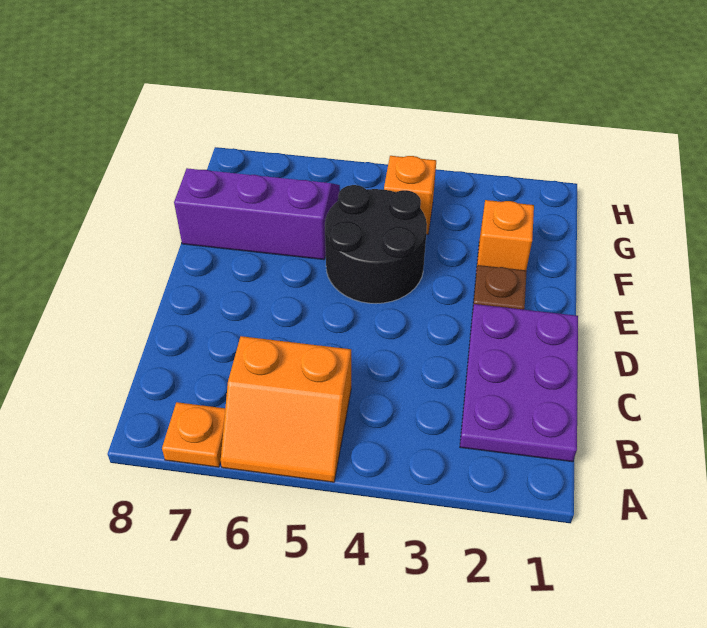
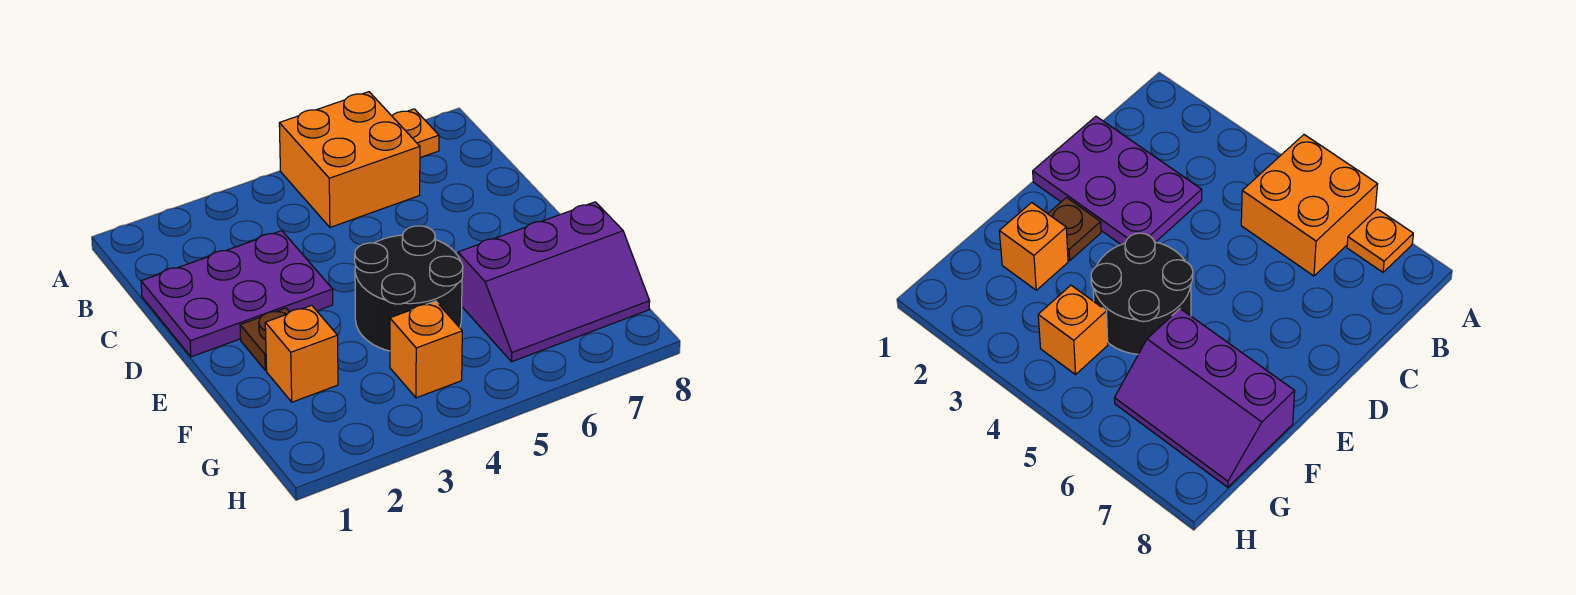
orange 2x2 slope [221,336,351,482] -> orange 2x2 brick [279,92,420,227]
purple 2x3 plate [460,304,578,462] -> purple 2x3 plate turned to [141,231,333,357]

